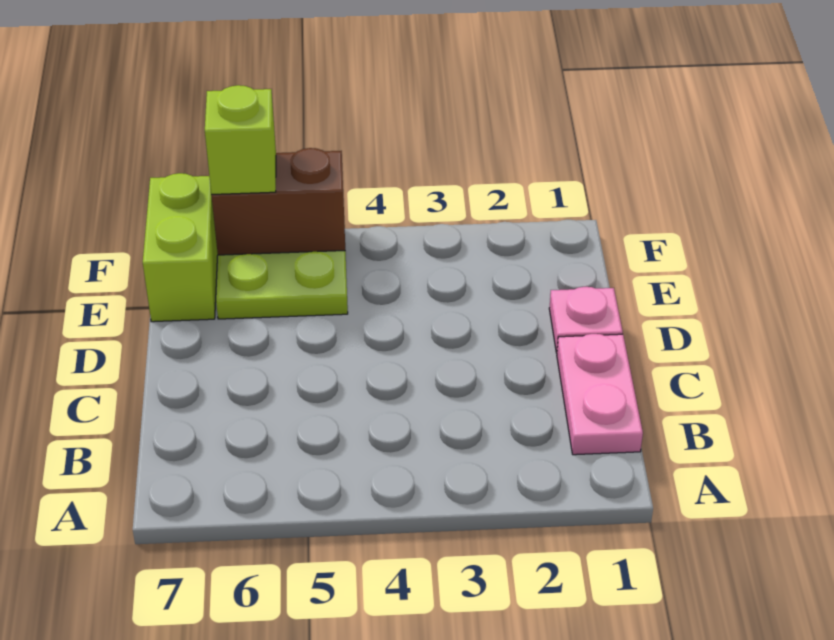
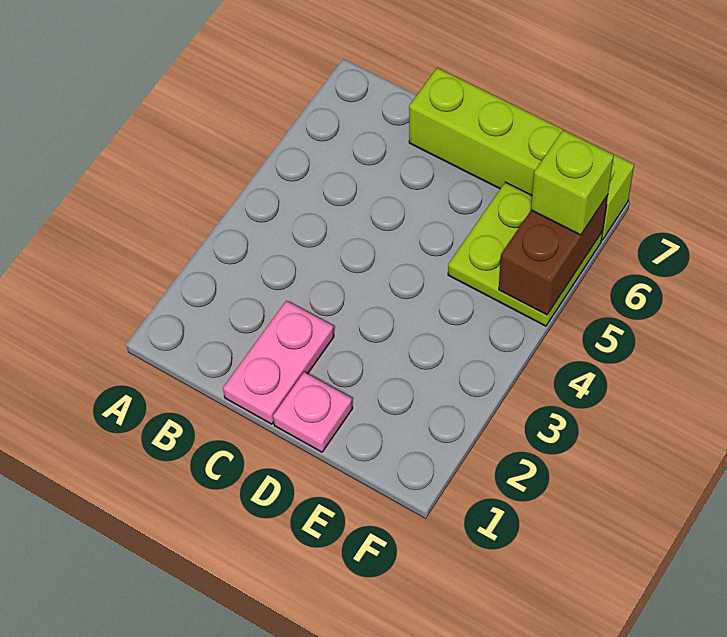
pink 1x2 plate [557,334,643,455] -> pink 1x2 plate turned to [223,301,334,424]
lime 1x2 brick [143,173,218,322] -> lime 1x4 brick [409,68,634,240]

